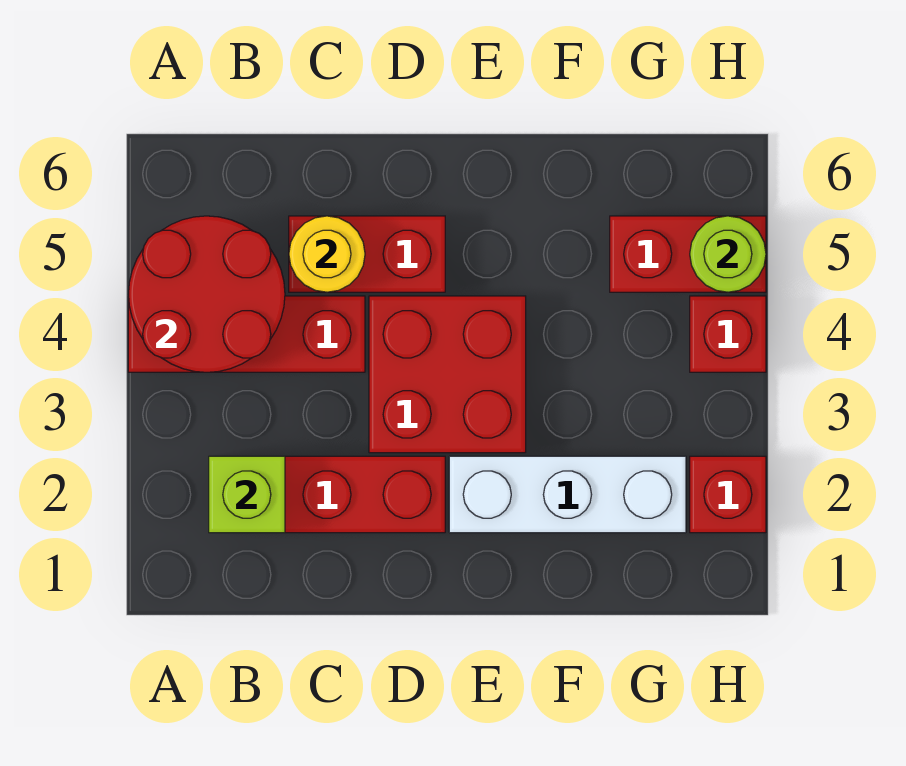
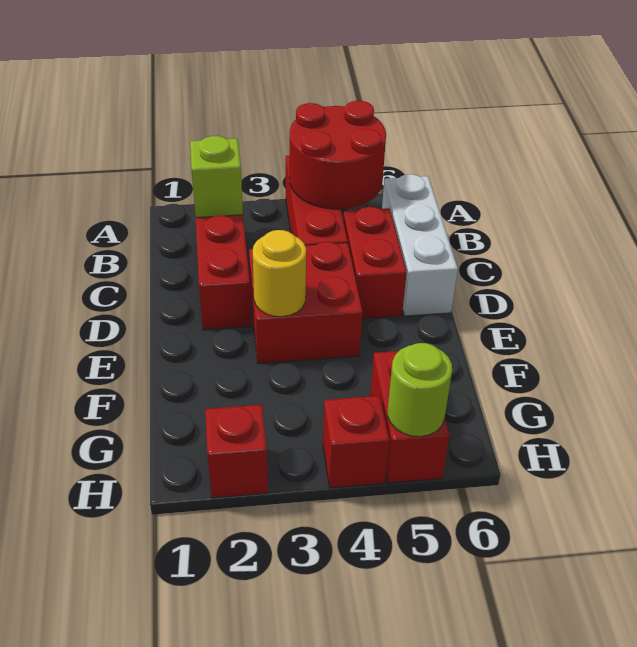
yellow 1x1 round brick [289,216,365,292] -> yellow 1x1 round brick moved to [253,230,306,317]
white 1x3 brick [449,456,686,533] -> white 1x3 brick moved to [382,174,458,316]

